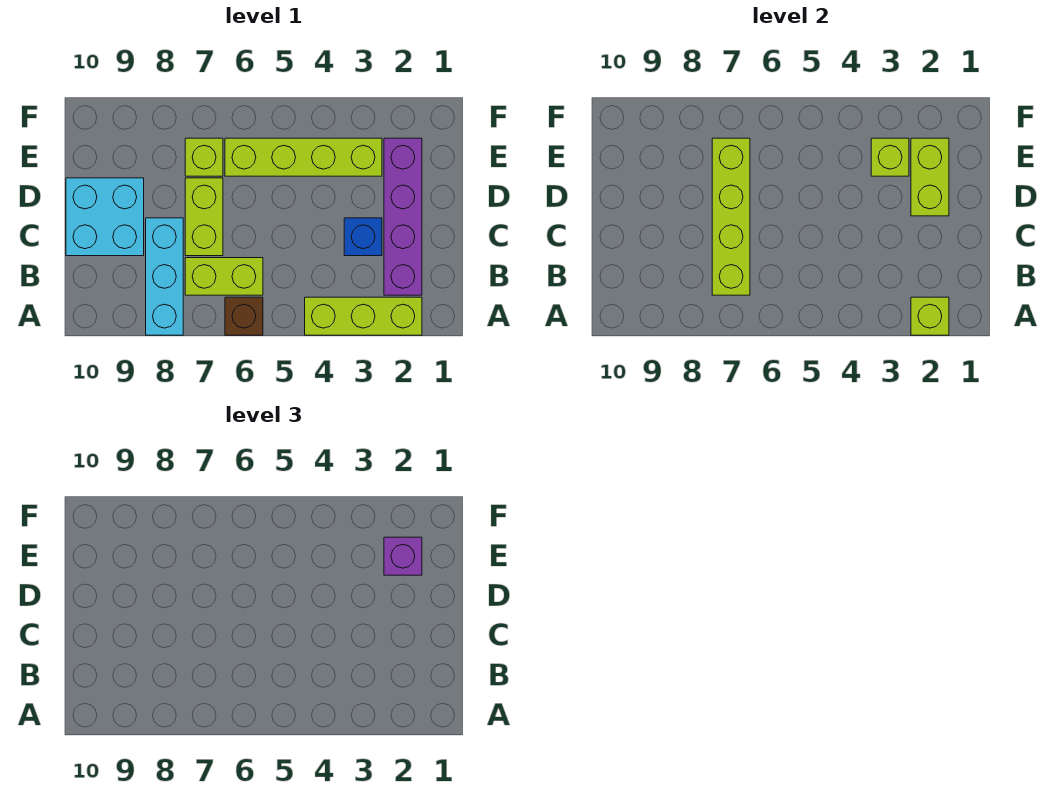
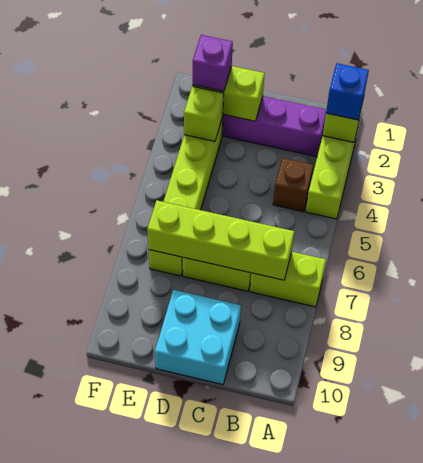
brown 1x1 brick [225,297,263,335] -> brown 1x1 brick moved to [273,158,313,212]
cyan 1x3 brick [146,218,183,335] -> none
lime 1x2 brick [185,258,263,295] -> lime 1x2 brick turned to [250,252,326,307]
blue 1x1 brick [344,218,382,256] -> blue 1x1 brick moved to [326,63,369,120]

